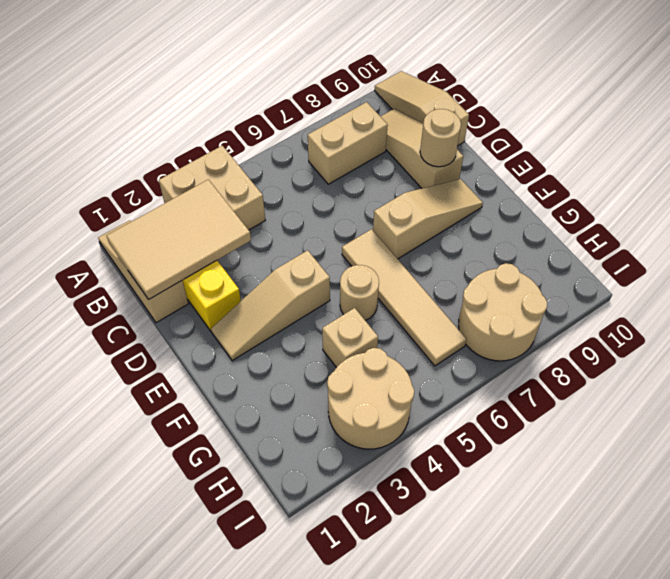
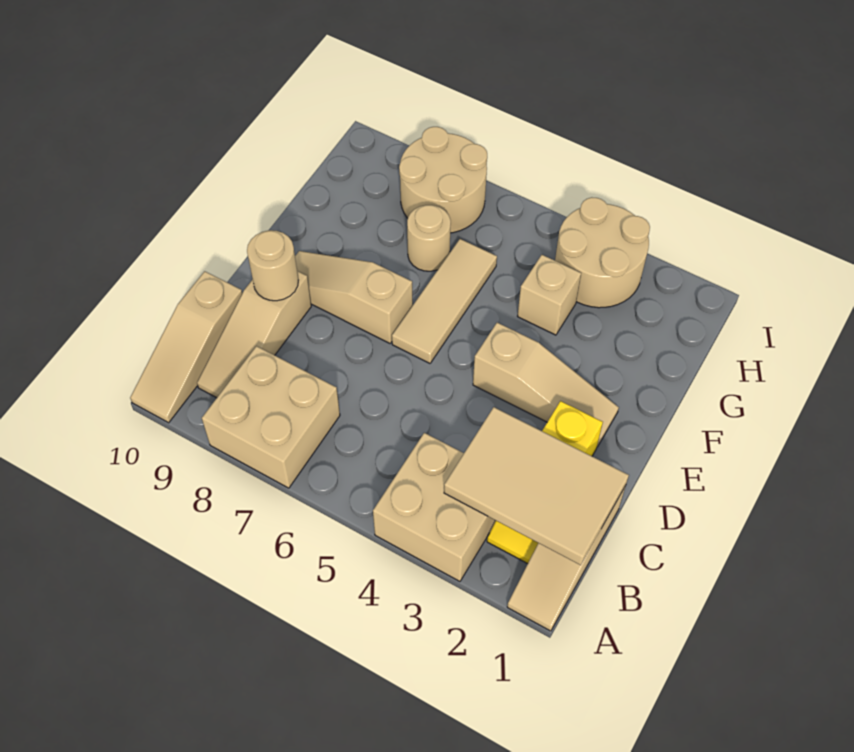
tan 1x2 brick [308,102,388,184] -> tan 2x2 brick [202,346,340,488]
tan 1x4 tile [342,229,467,366] -> tan 1x3 tile [392,239,497,363]
tan 1x1 round brick [340,265,379,320] -> tan 1x1 round brick moved to [407,205,451,271]

